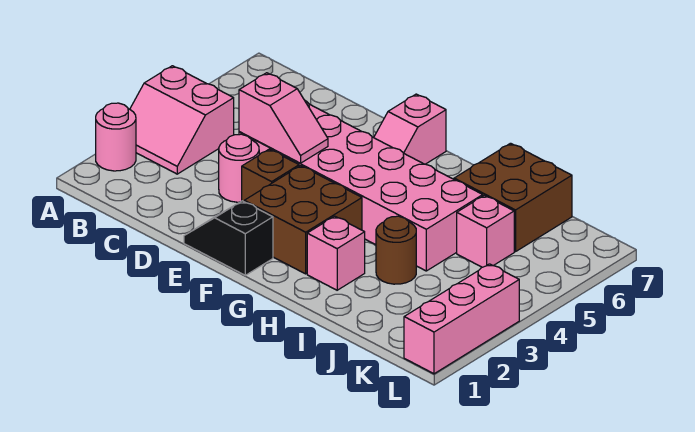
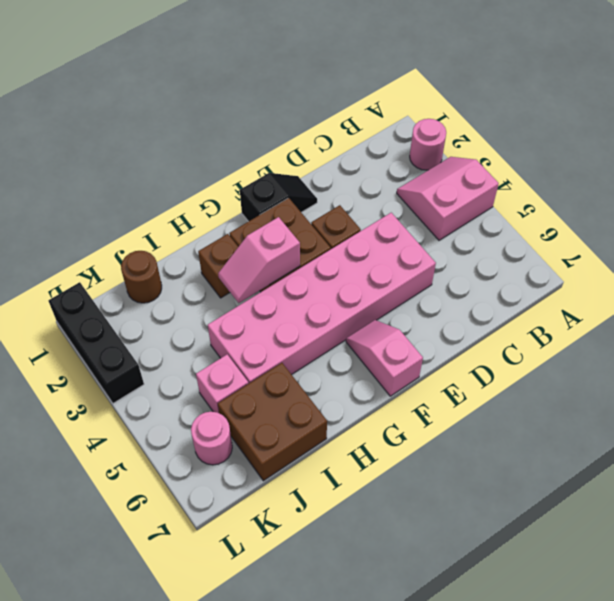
pink 1x1 round brick [219,134,259,202] -> pink 1x1 round brick moved to [191,412,232,465]
pink 1x2 slope [239,73,328,163] -> pink 1x2 slope moved to [218,217,300,303]
pink 1x1 brick [307,216,365,290] -> brown 1x1 brick [198,234,238,298]
brown 1x1 round brick [376,216,416,284] -> brown 1x1 round brick moved to [121,251,162,303]
pink 1x3 brick [404,264,519,374] -> black 1x3 brick [48,282,144,403]

